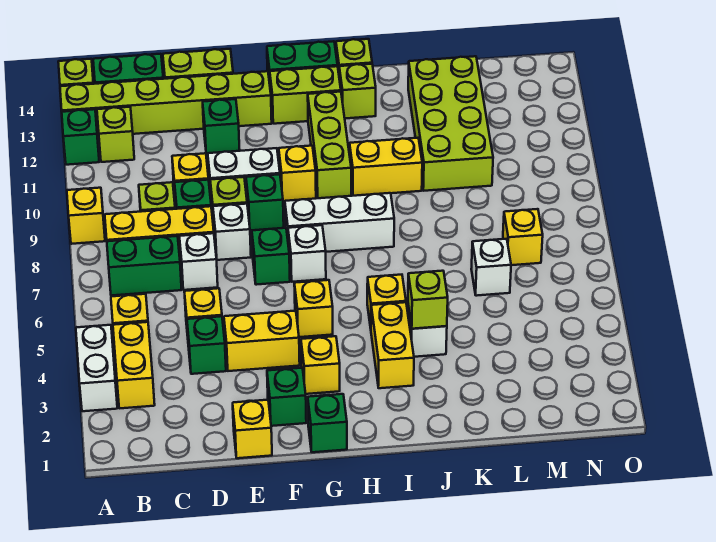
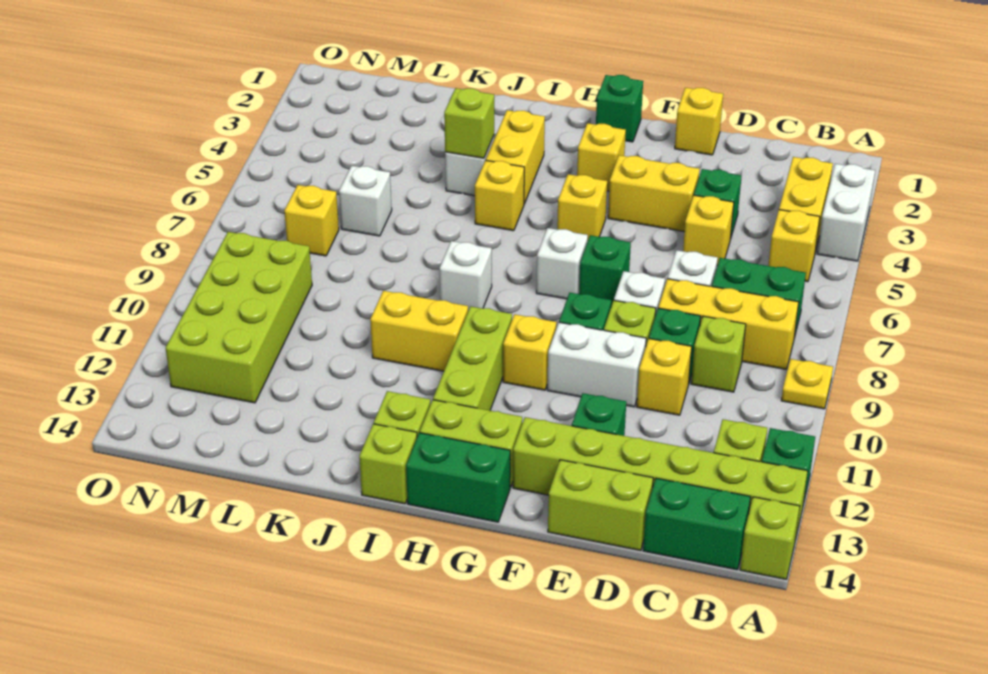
yellow 1x1 brick [67,188,105,244] -> yellow 1x1 plate [781,359,833,409]
green 1x1 brick [267,368,306,426] -> none
white 1x3 brick [285,193,394,252] -> white 1x1 brick [440,241,492,311]
lime 2x4 brick [408,56,493,191] -> lime 2x4 brick moved to [166,232,312,403]

